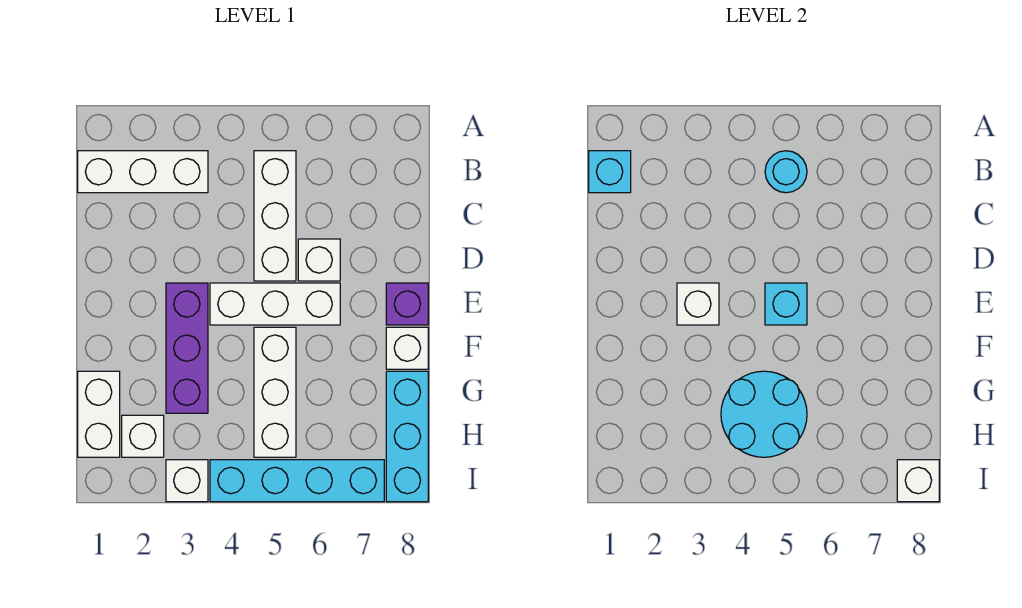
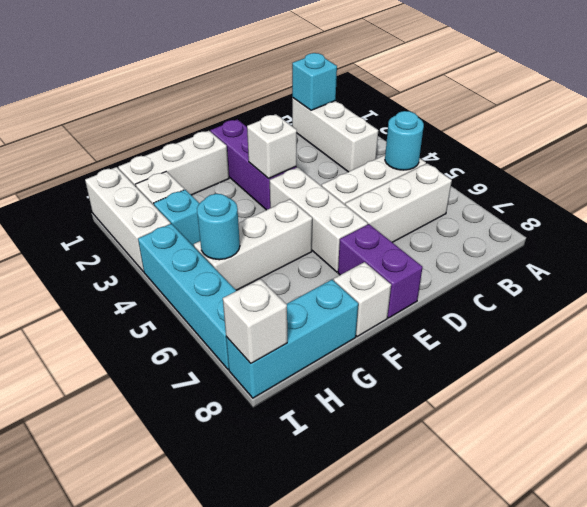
white 1x1 brick [298,239,340,281] -> white 1x3 brick [345,163,452,242]
purple 1x3 brick [166,283,208,413] -> purple 1x3 brick turned to [210,119,297,210]
cyan 1x1 brick [765,283,807,325] -> cyan 1x1 brick moved to [154,190,200,246]
purple 1x1 brick [386,283,428,325] -> purple 1x2 brick [338,224,423,318]
white 1x2 brick [78,371,120,457] -> white 1x3 brick [118,131,229,195]
cyan 2x2 round brick [721,371,807,457] -> cyan 1x1 round brick [197,194,240,260]
white 1x1 brick [166,460,208,502] -> white 1x3 brick [85,167,171,272]

